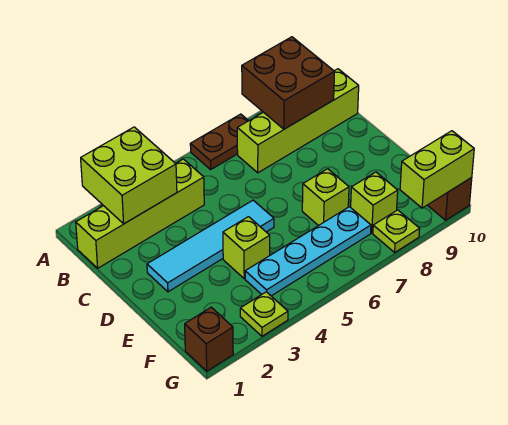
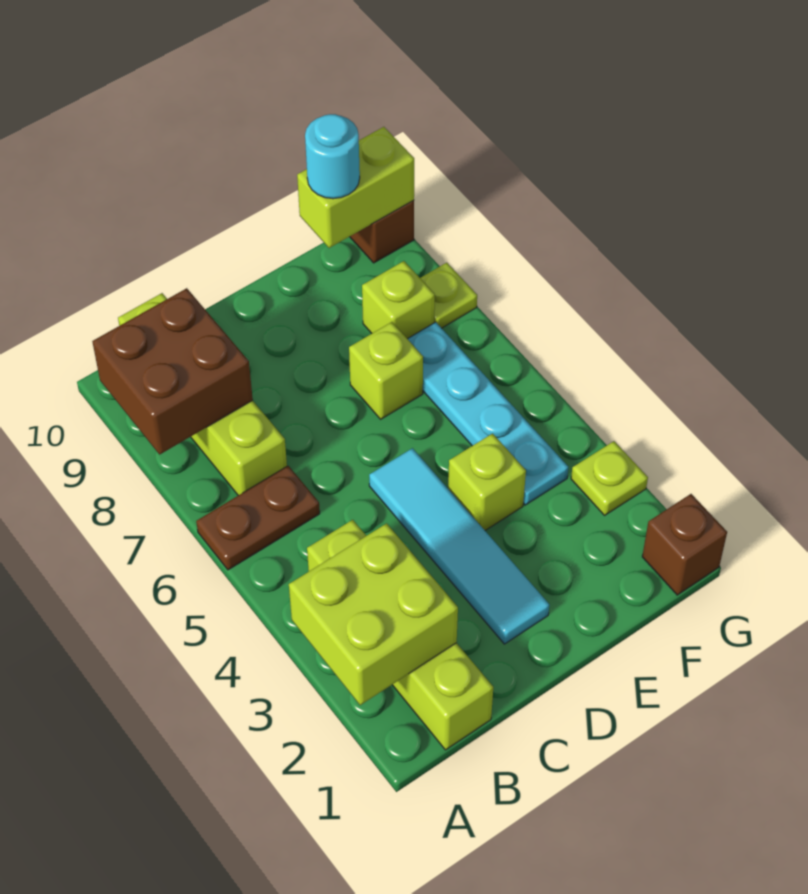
brown 1x2 plate [190,114,248,169] -> brown 1x2 plate turned to [196,466,320,570]
none -> cyan 1x1 round brick [305,114,360,199]
lime 1x2 brick [400,131,474,208] -> lime 1x2 brick turned to [297,127,414,248]

